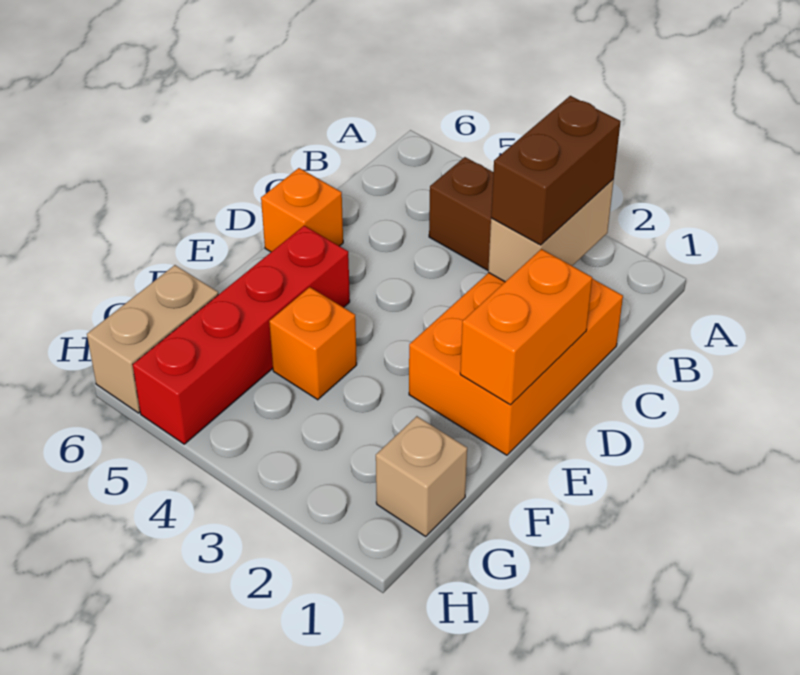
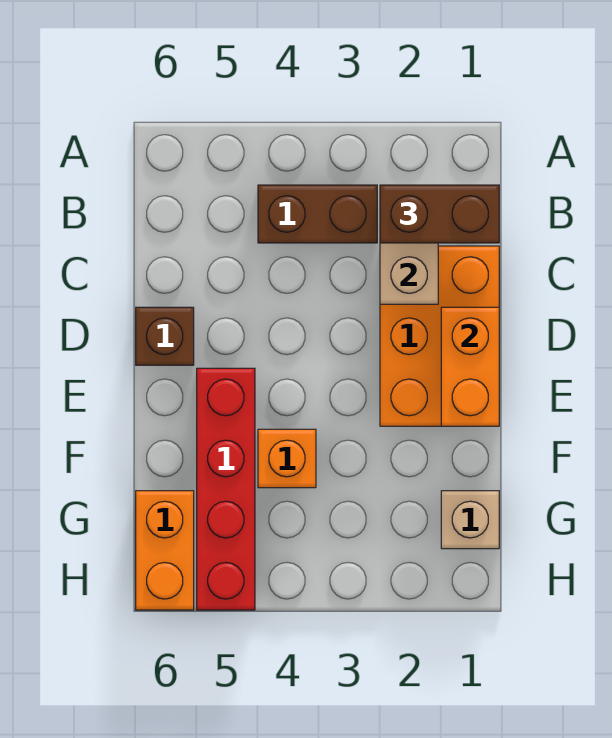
brown 1x2 brick [491,96,621,245] -> brown 1x2 brick turned to [380,185,499,243]
orange 1x1 brick [261,168,343,252] -> brown 1x1 brick [136,307,194,365]
tan 1x2 brick [87,265,218,413] -> orange 1x2 brick [136,491,194,610]

